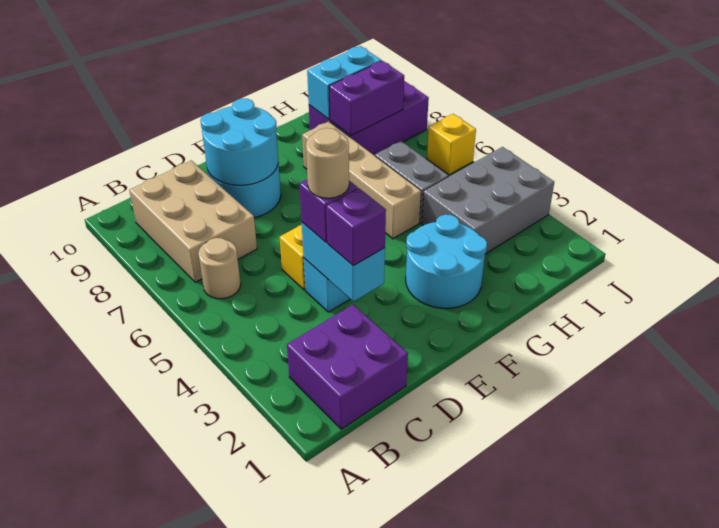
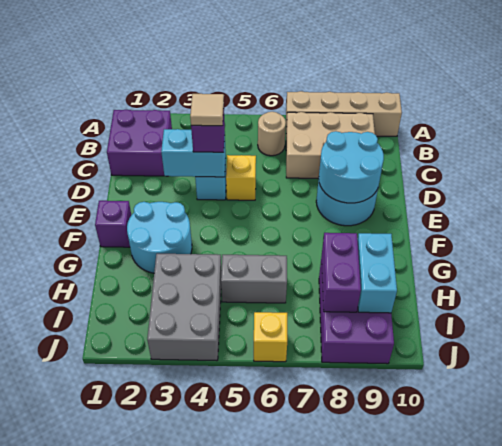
purple 1x1 brick [326,188,386,266] -> purple 1x1 brick moved to [95,201,131,247]
tan 1x1 round brick [306,128,349,198] -> tan 1x1 tile [190,94,224,126]
tan 1x4 brick [302,121,421,239] -> tan 1x4 brick moved to [286,91,402,136]

